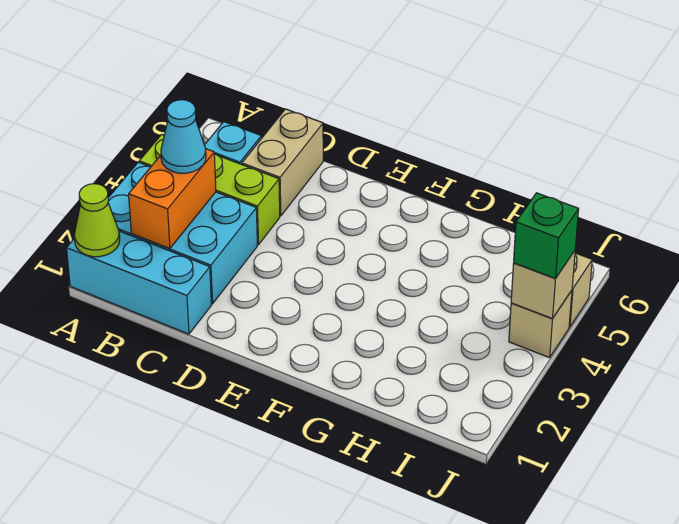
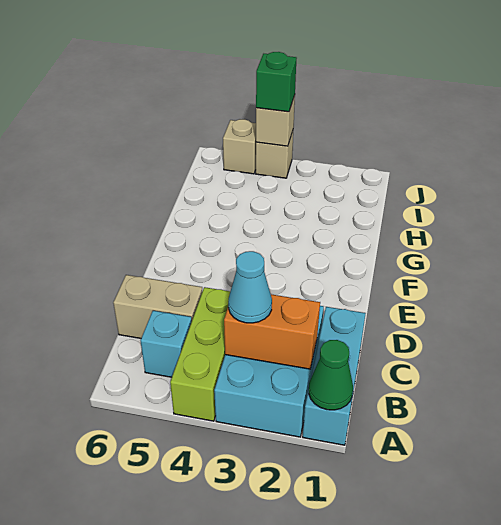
lime 1x1 cone [74,184,120,257] -> green 1x1 cone [309,340,353,410]

